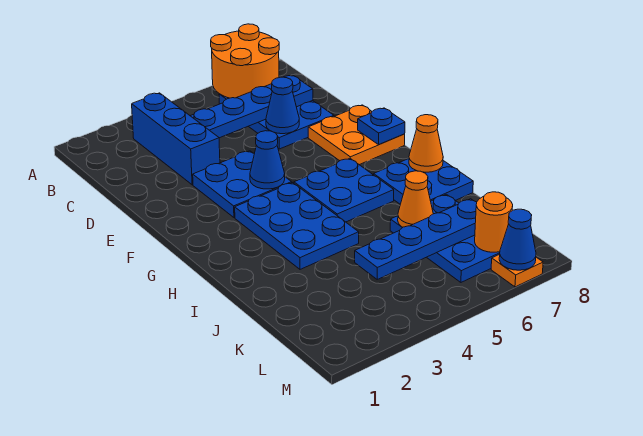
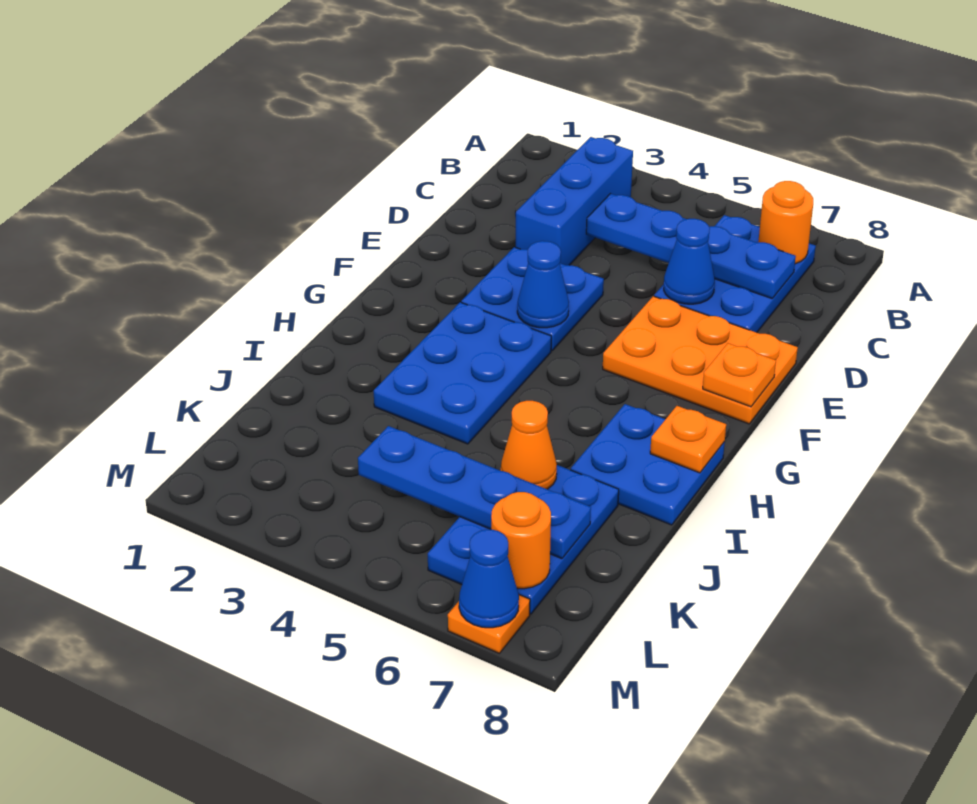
orange 2x2 round brick [211,24,279,98] -> orange 1x1 round brick [758,181,813,264]
orange 2x2 plate [308,105,405,165] -> orange 2x3 plate [603,296,798,424]
blue 1x1 plate [358,108,405,145] -> orange 1x1 plate [703,343,776,407]
blue 2x2 plate [294,159,394,222] -> none
orange 1x1 cone [409,115,443,172] -> orange 1x1 plate [650,406,726,473]

